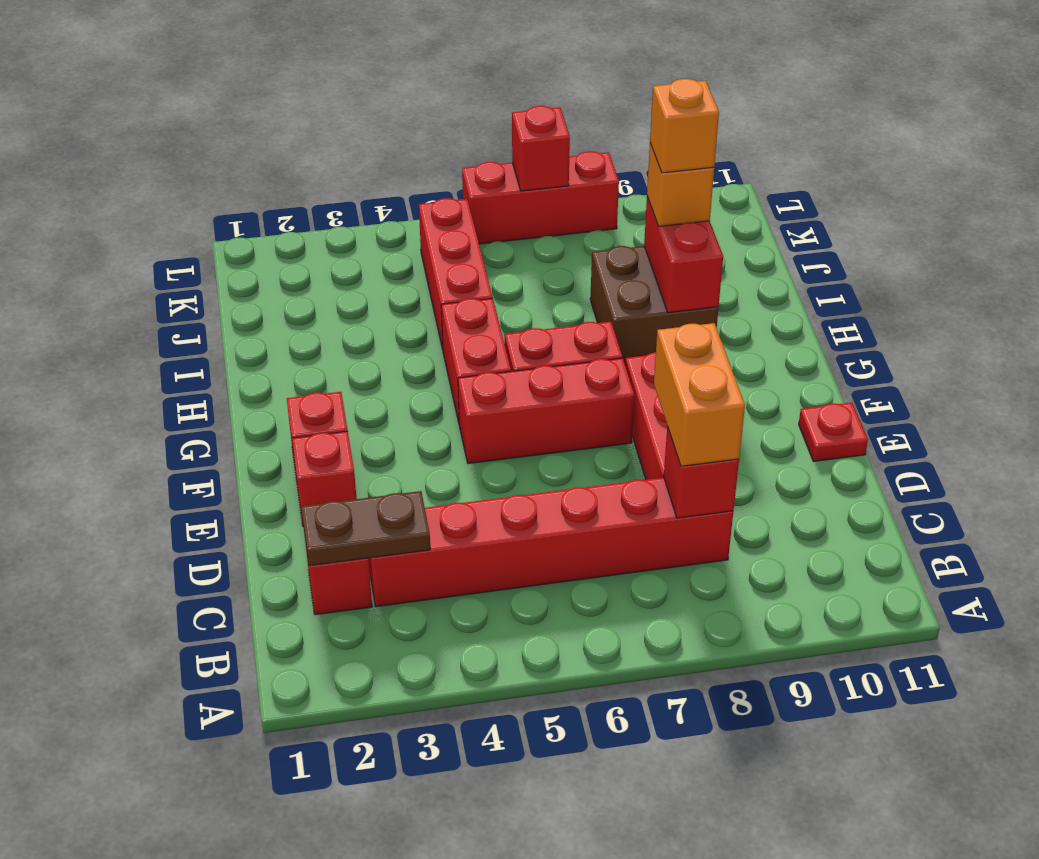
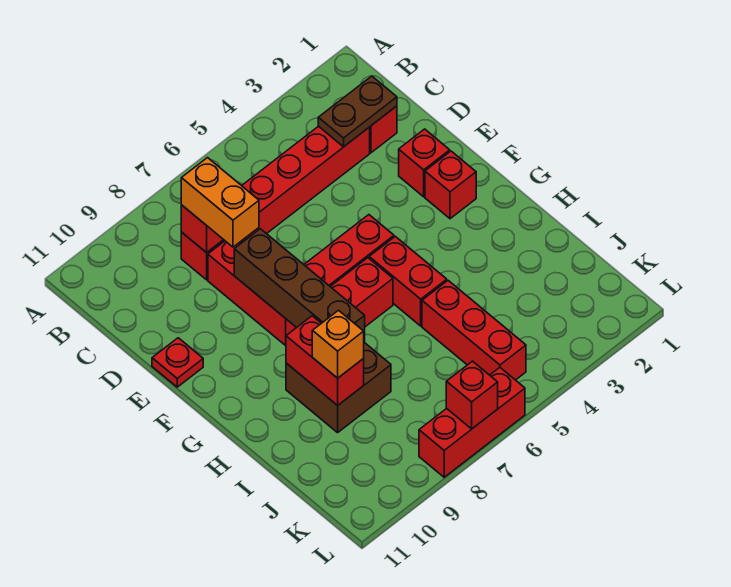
none -> brown 1x4 brick [234,229,365,342]
orange 1x1 brick [650,79,719,173] -> none

